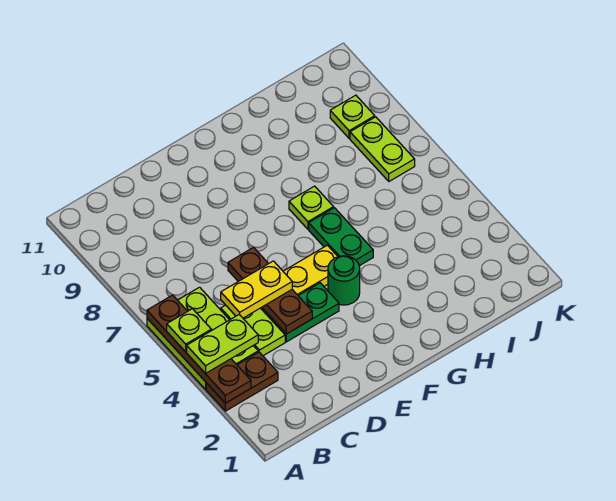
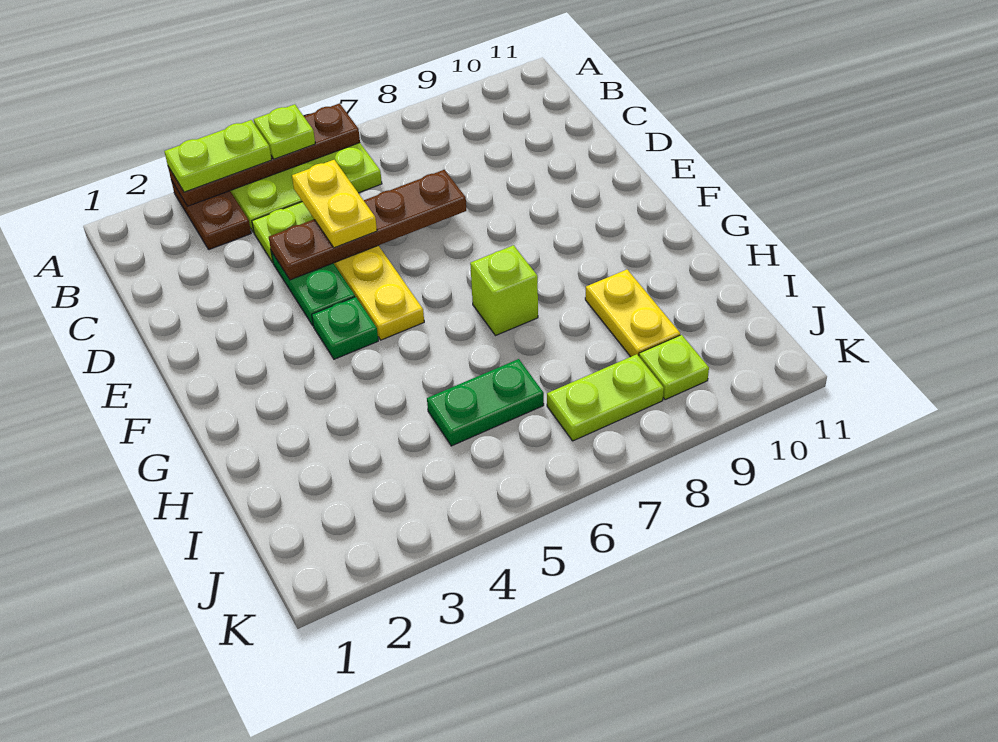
lime 1x2 plate [187,315,258,374] -> lime 1x2 plate turned to [164,120,272,192]
brown 1x3 plate [228,248,312,334] -> brown 1x4 plate [269,170,466,280]
green 1x1 round brick [328,256,360,305] -> green 1x1 plate [312,297,378,359]
green 1x2 plate [309,208,373,266] -> green 1x2 plate moved to [427,359,544,446]
lime 1x1 plate [289,186,334,229] -> lime 1x1 brick [470,245,538,336]
none -> yellow 1x2 plate [585,270,680,357]

